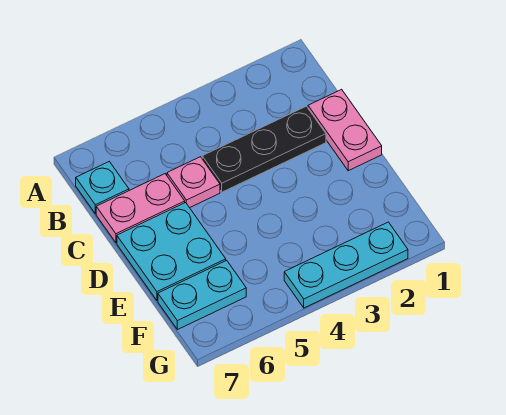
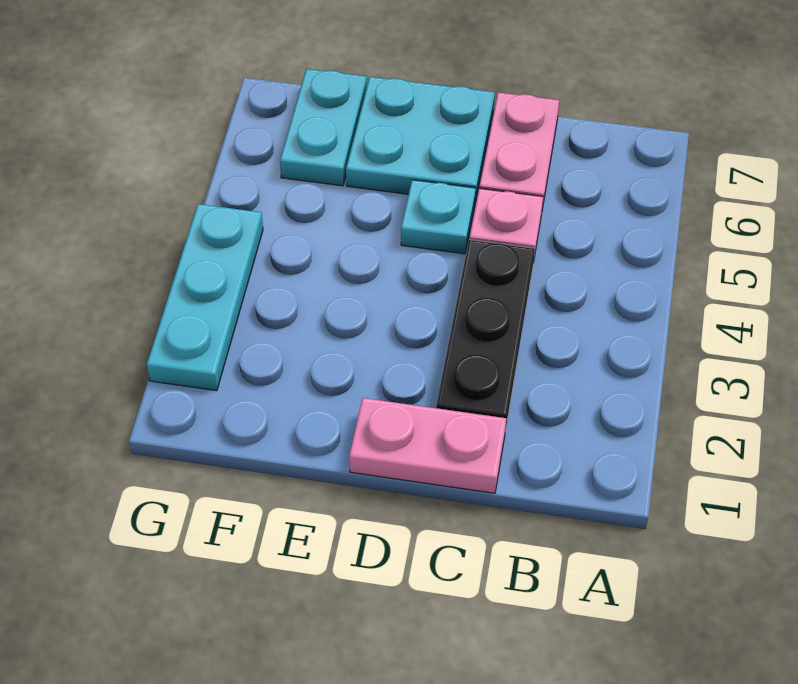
cyan 1x1 plate [76,162,129,214] -> cyan 1x1 plate moved to [401,180,476,254]

